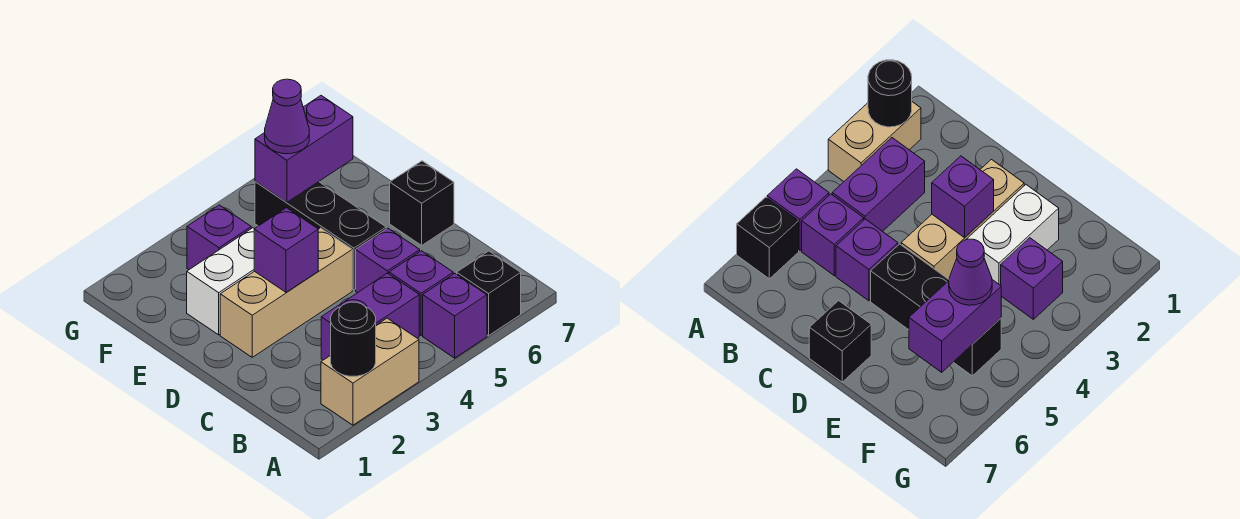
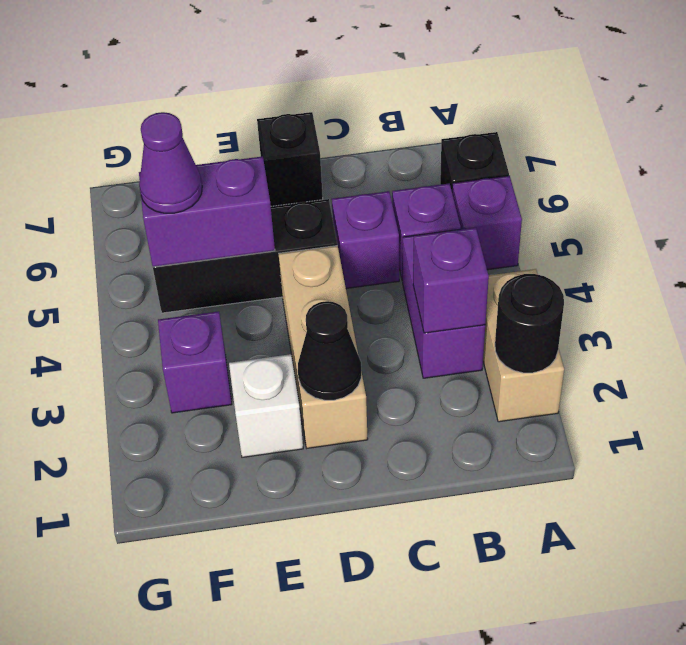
none -> black 1x1 cone [298,301,361,400]
purple 1x1 brick [254,208,318,293] -> purple 1x1 brick moved to [413,228,489,333]
white 1x2 brick [187,228,254,335] -> white 1x1 brick [229,354,303,457]
purple 1x2 brick [255,96,353,202] -> purple 1x2 brick turned to [139,156,275,267]

